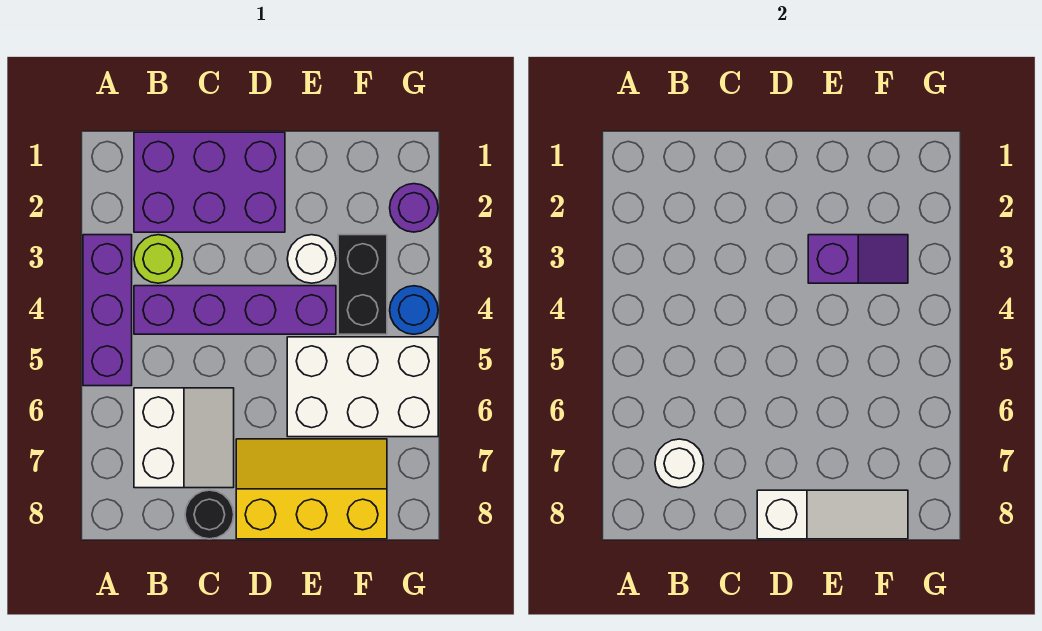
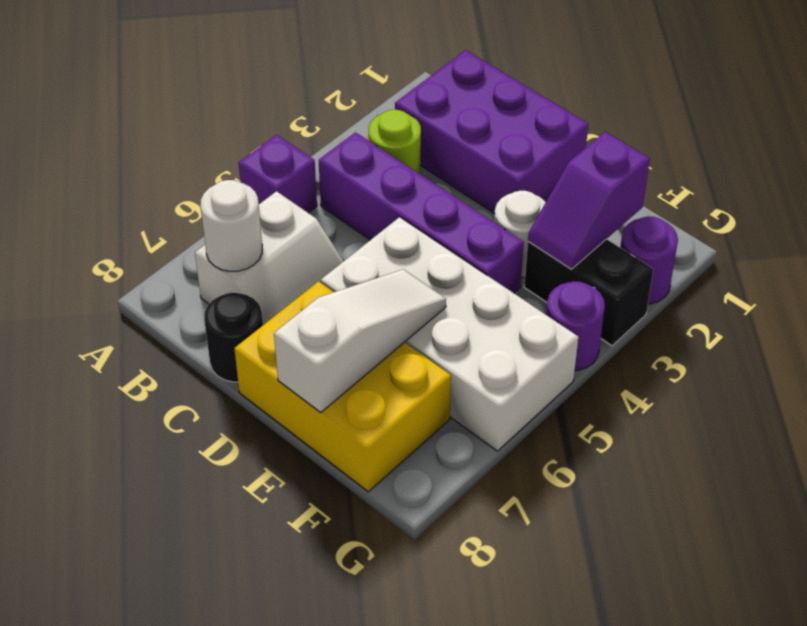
purple 1x3 brick [83,235,132,386] -> purple 1x1 brick [239,135,317,213]
yellow 2x3 slope [236,439,387,539] -> yellow 2x3 brick [234,281,451,492]
white 1x3 slope [757,490,908,539] -> white 1x3 slope turned to [274,269,446,413]
purple 1x2 slope [808,235,908,283] -> purple 1x2 slope turned to [528,132,650,269]
white 2x3 brick [287,337,438,437] -> white 2x4 brick [321,217,578,451]
black 1x2 brick [338,235,387,334] -> black 1x2 brick turned to [524,239,653,346]
blue 1x1 round brick [390,286,438,334] -> purple 1x1 round brick [546,281,605,370]

